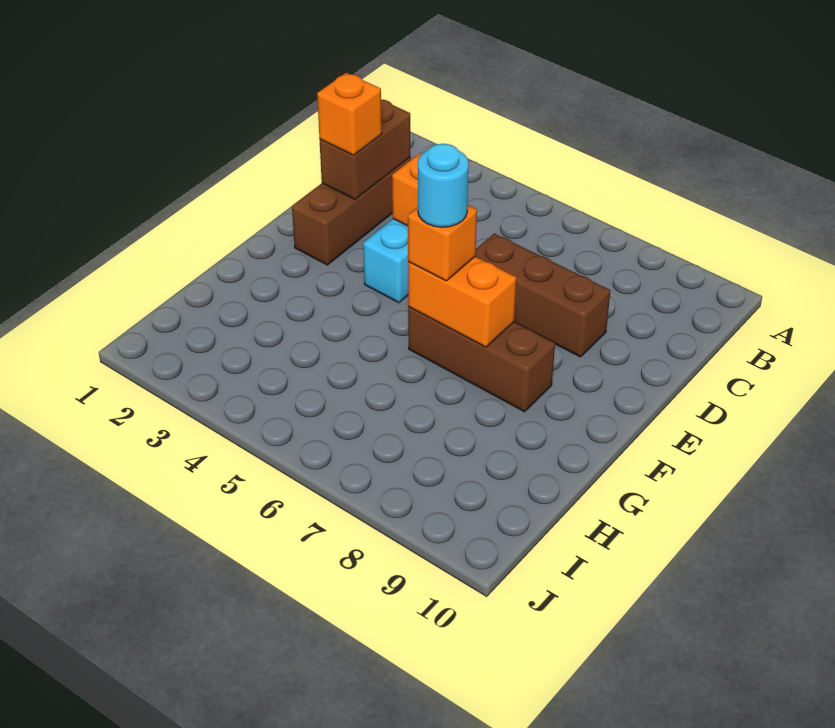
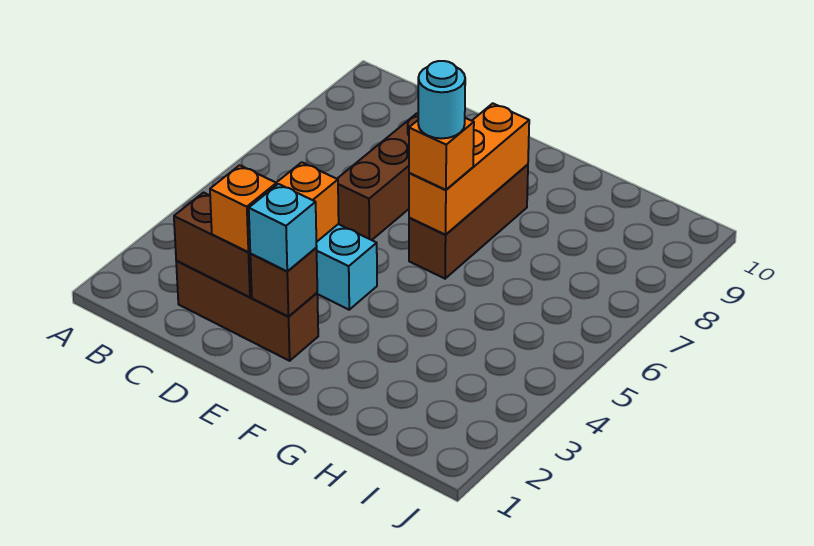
none -> brown 1x1 brick [250,248,317,317]
none -> cyan 1x1 brick [249,184,317,271]
orange 1x2 brick [408,257,516,347] -> orange 1x3 brick [409,103,529,235]

